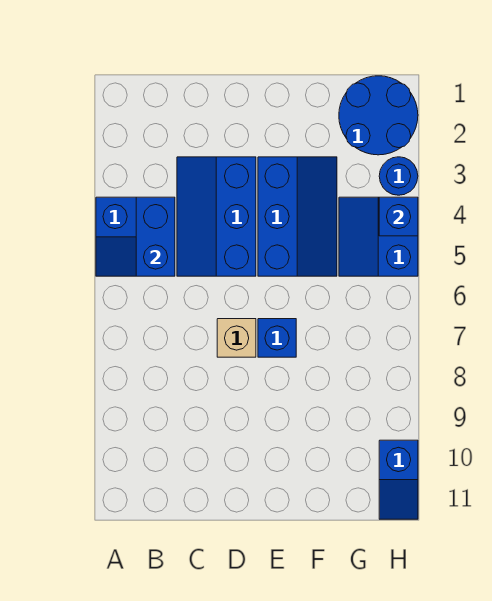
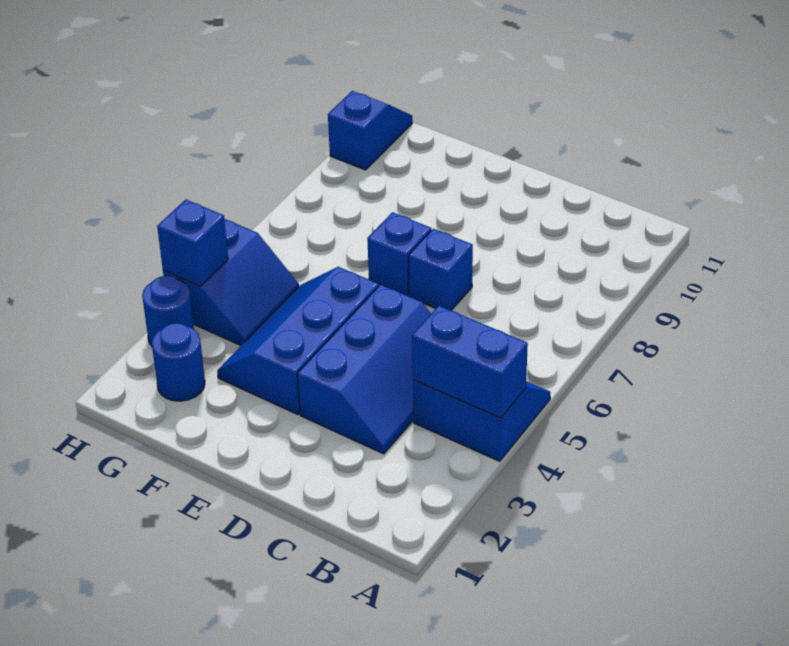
blue 1x2 brick [136,197,175,276] -> blue 1x2 brick turned to [412,306,528,418]
tan 1x1 brick [217,319,256,357] -> blue 1x1 brick [408,229,473,311]
blue 2x2 round brick [339,76,418,155] -> blue 1x1 round brick [152,323,205,401]

